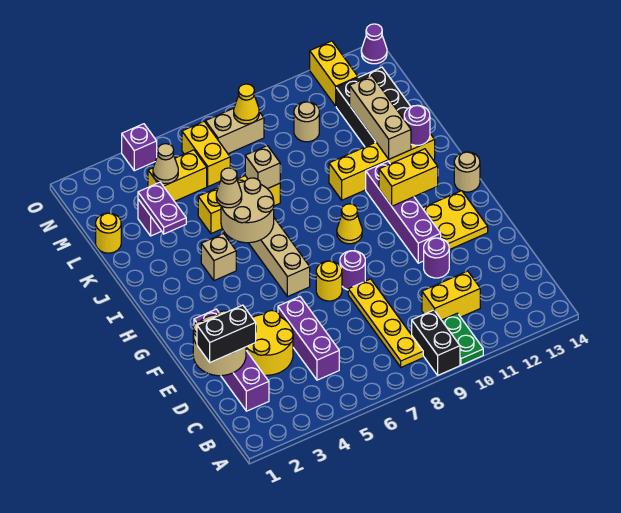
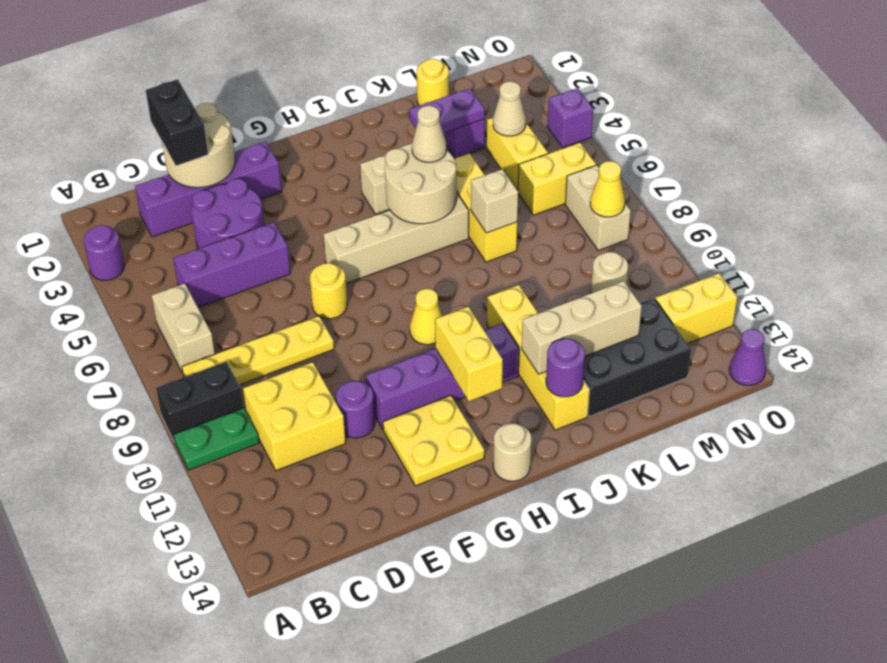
none -> tan 1x2 brick [152,283,215,374]
yellow 1x2 brick [422,271,480,320] -> yellow 2x2 brick [243,362,346,471]
yellow 2x2 round brick [246,311,293,375] -> purple 2x2 round brick [192,179,265,249]
purple 1x1 round brick [340,251,365,290] -> purple 1x1 round brick moved to [84,225,124,280]

